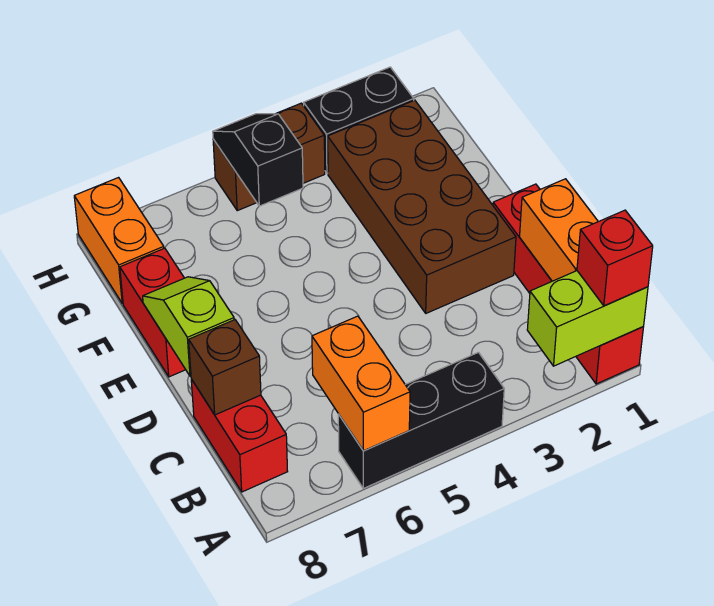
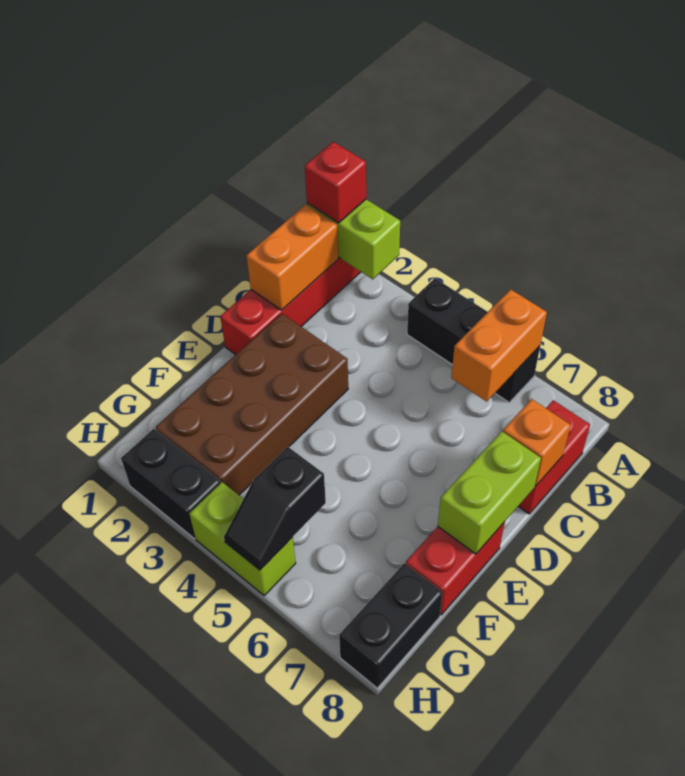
brown 1x1 brick [189,320,261,415] -> orange 1x1 brick [503,399,571,486]
lime 1x2 slope [143,277,234,376] -> lime 1x2 brick [438,432,541,554]
orange 1x2 brick [74,178,164,303] -> black 1x2 brick [339,563,443,688]
brown 1x2 brick [213,103,325,211] -> lime 1x2 brick [189,482,296,596]

